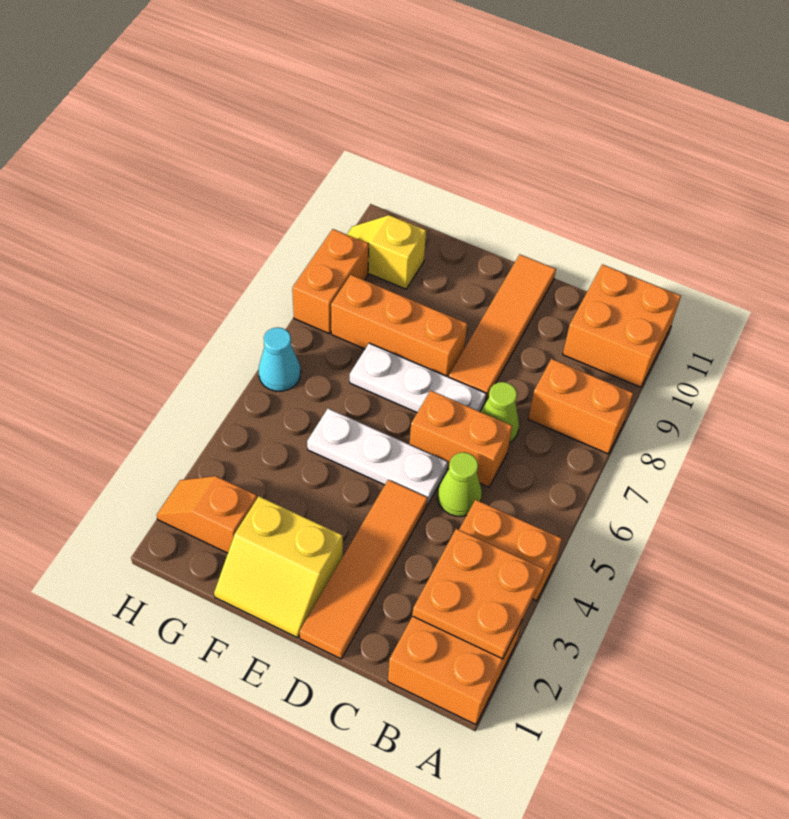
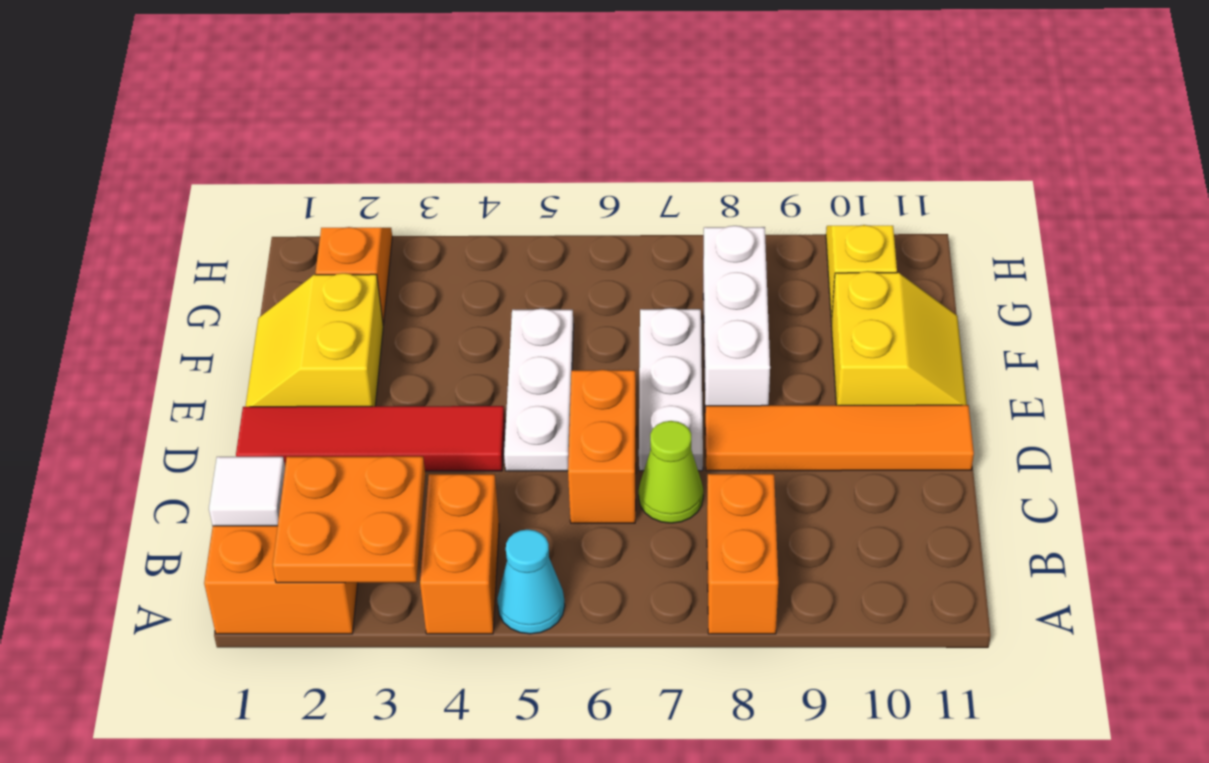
orange 2x2 brick [563,264,681,387] -> none
none -> white 1x1 tile [209,457,285,526]
lime 1x1 cone [438,452,482,516] -> none
orange 1x4 tile [300,480,428,659] -> red 1x4 tile [236,406,505,471]
orange 1x3 brick [331,275,467,377] -> white 1x3 brick [703,226,770,409]
none -> yellow 2x2 slope [831,271,967,405]
cyan 1x1 cone [259,327,301,391] -> cyan 1x1 cone moved to [497,529,565,634]
orange 1x2 brick [292,229,369,334] -> none

